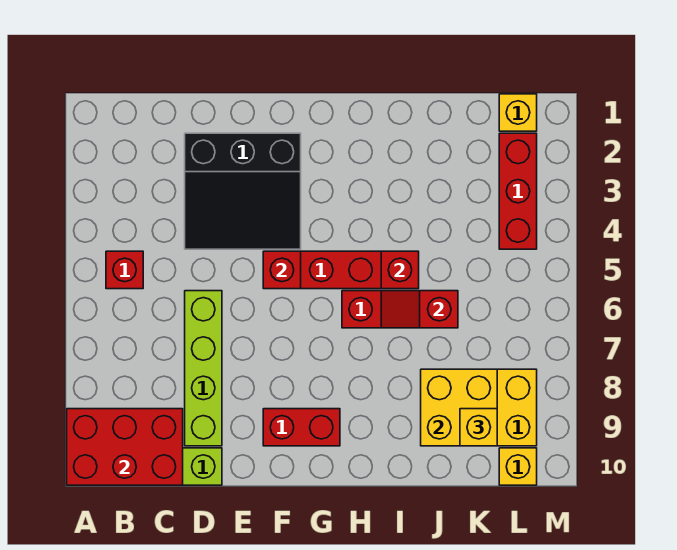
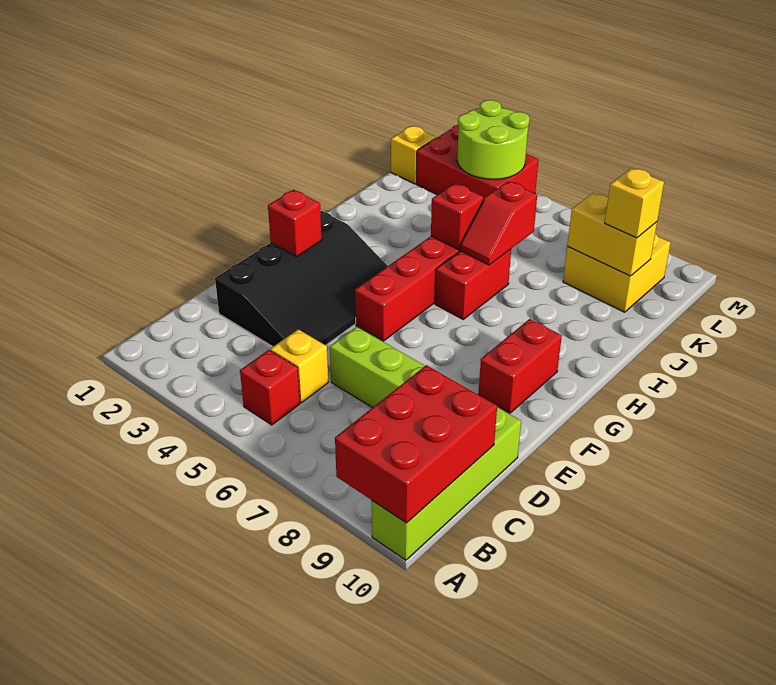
black 3x3 slope [185,133,301,249] -> black 3x4 slope [215,211,388,347]
red 1x1 brick [263,251,301,289] -> red 1x1 brick moved to [268,190,322,257]
yellow 2x2 brick [421,369,497,446] -> yellow 1x2 brick [567,193,657,276]
red 1x3 brick [499,133,537,249] -> red 2x3 brick [416,125,539,200]
none -> lime 2x2 round brick [457,100,530,179]
yellow 1x1 brick [499,448,537,485] -> yellow 1x1 brick moved to [270,329,328,403]

